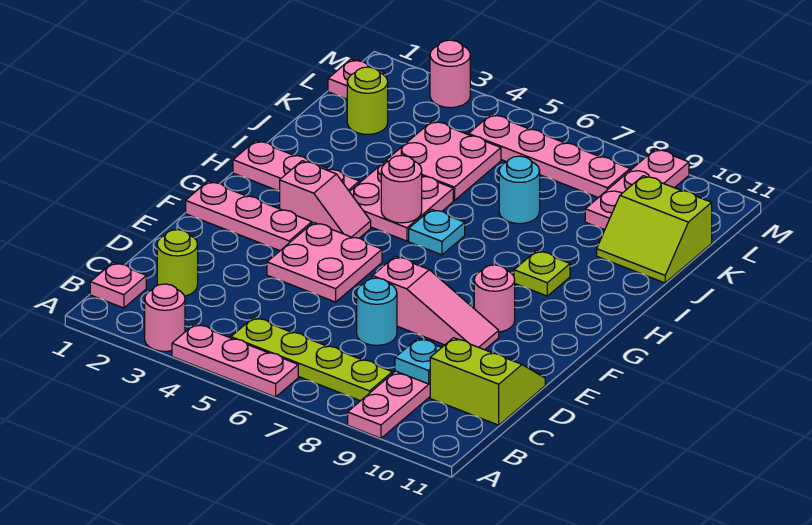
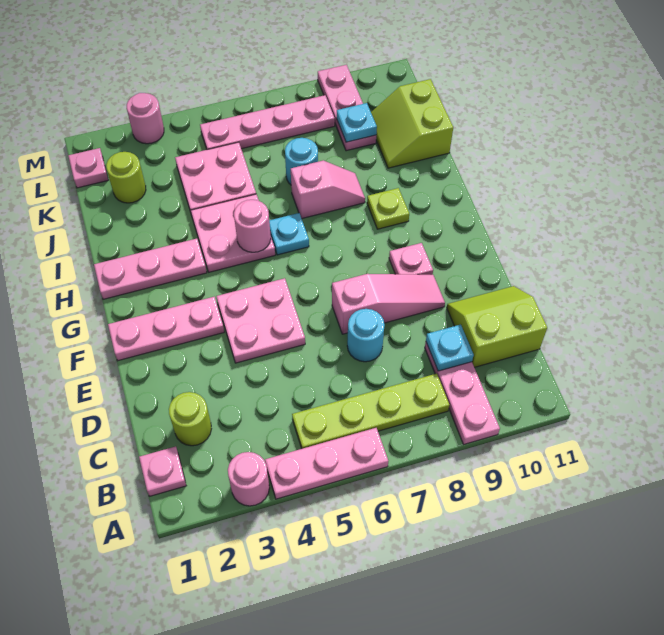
pink 1x1 round brick [474,265,515,332] -> pink 1x1 plate [389,243,433,275]
pink 1x2 slope [280,161,371,238] -> pink 1x2 slope moved to [291,161,365,218]
lime 2x2 slope [597,176,712,283] -> lime 2x2 slope turned to [371,79,453,168]
none -> cyan 1x1 plate [337,103,377,142]

